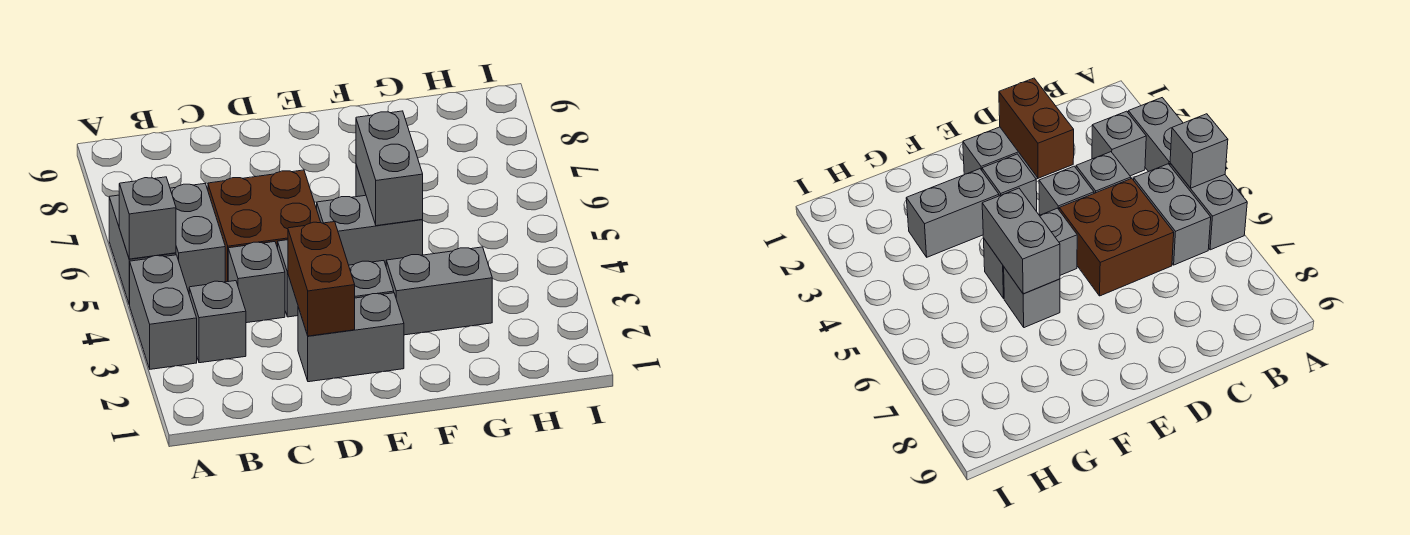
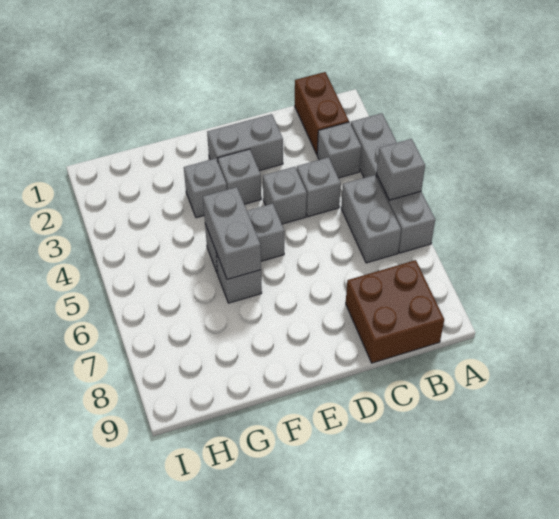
brown 2x2 brick [208,170,321,282] -> brown 2x2 brick moved to [346,260,444,363]
brown 1x2 brick [288,222,355,336] -> brown 1x2 brick moved to [295,72,349,154]
grey 1x2 brick [386,247,492,335] -> grey 1x1 brick [184,158,227,218]

